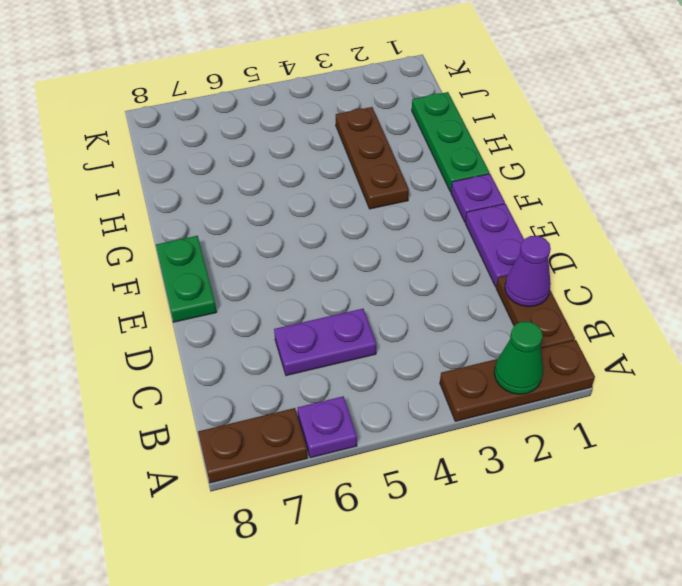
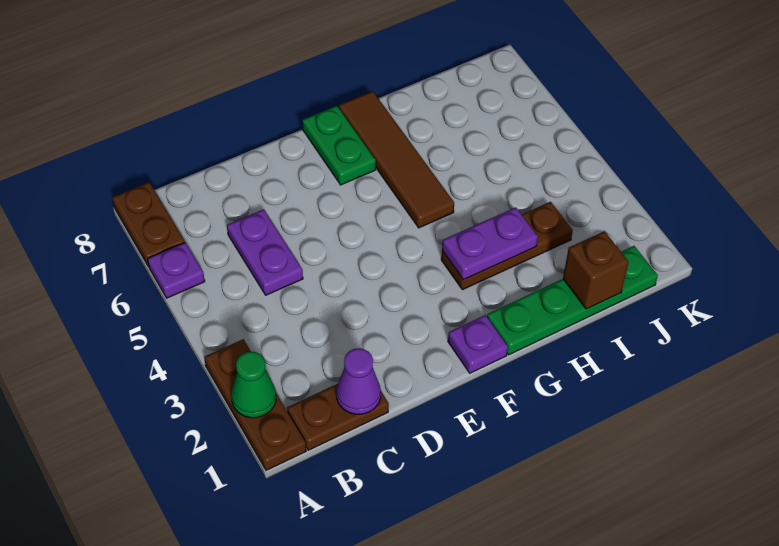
purple 1x2 plate [465,204,524,287] -> purple 1x2 plate moved to [442,207,538,280]
green 1x2 plate [156,236,217,322] -> green 1x2 plate turned to [302,106,376,185]
green 1x3 plate [412,92,490,192] -> green 1x4 plate [487,246,658,355]
none -> brown 1x4 tile [339,91,454,228]
none -> brown 1x1 brick [563,231,629,309]

